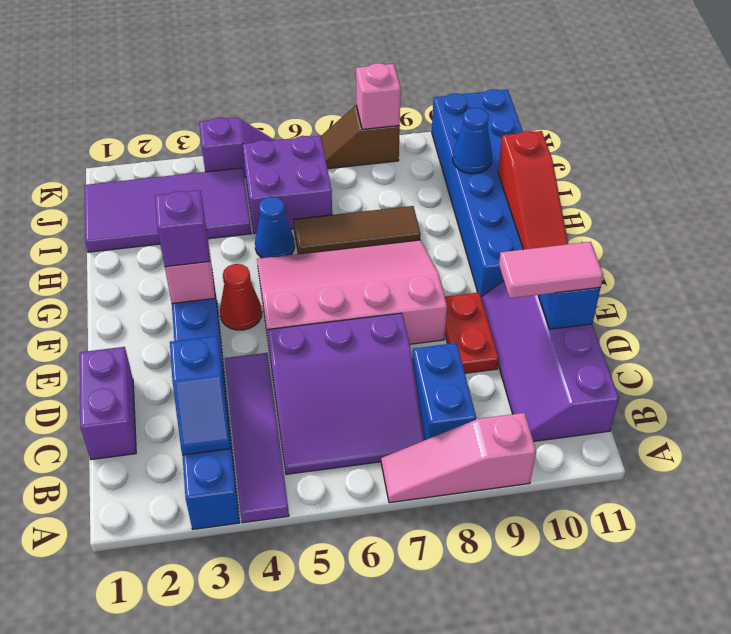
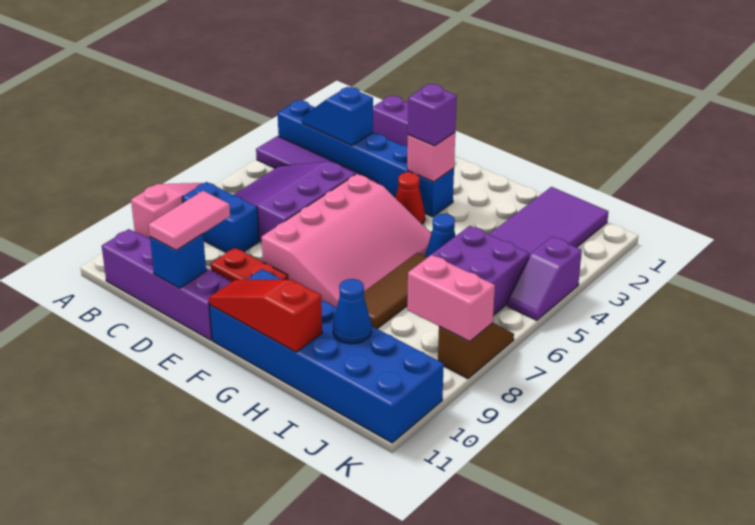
pink 1x1 brick [356,63,401,129] -> pink 1x2 brick [407,255,495,342]

